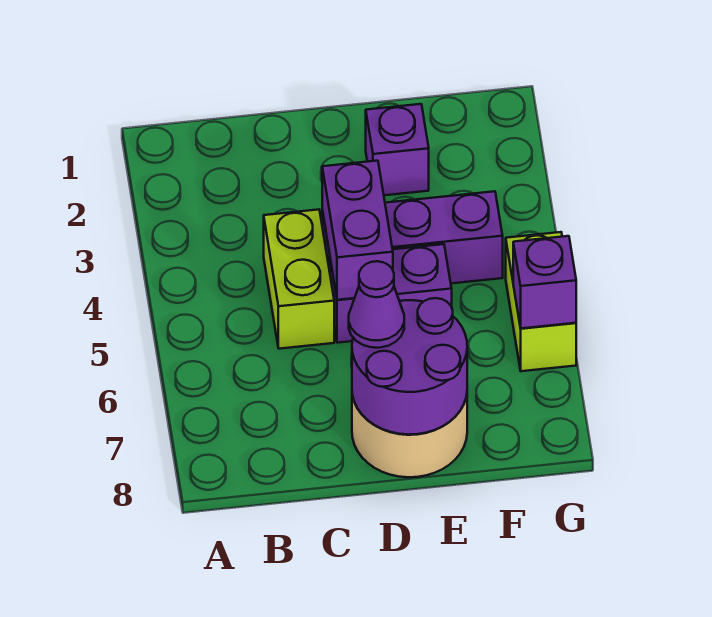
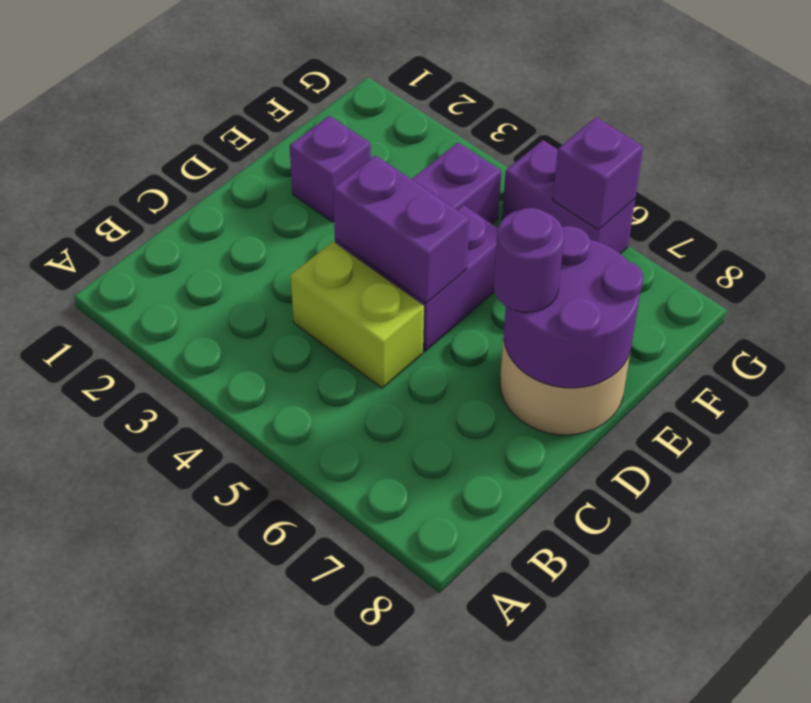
purple 1x1 cone [349,261,404,348] -> purple 1x1 round brick [494,208,564,312]
lime 1x2 brick [506,232,576,371] -> purple 1x2 brick [502,140,635,254]

